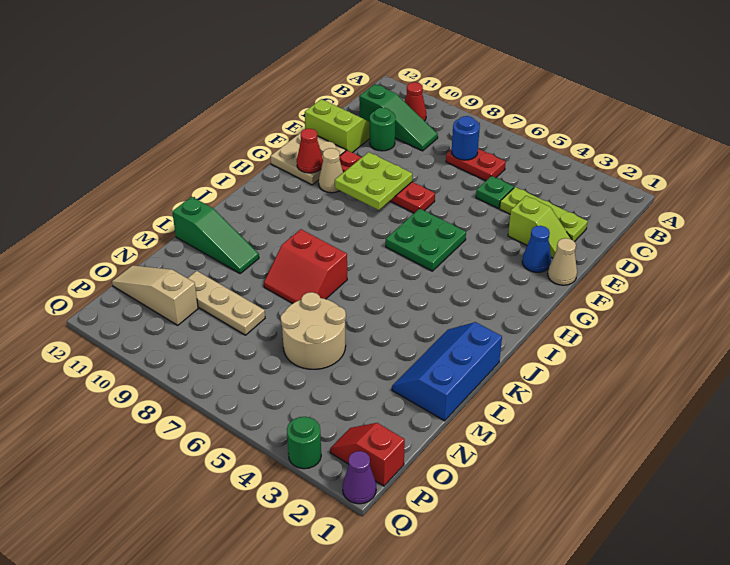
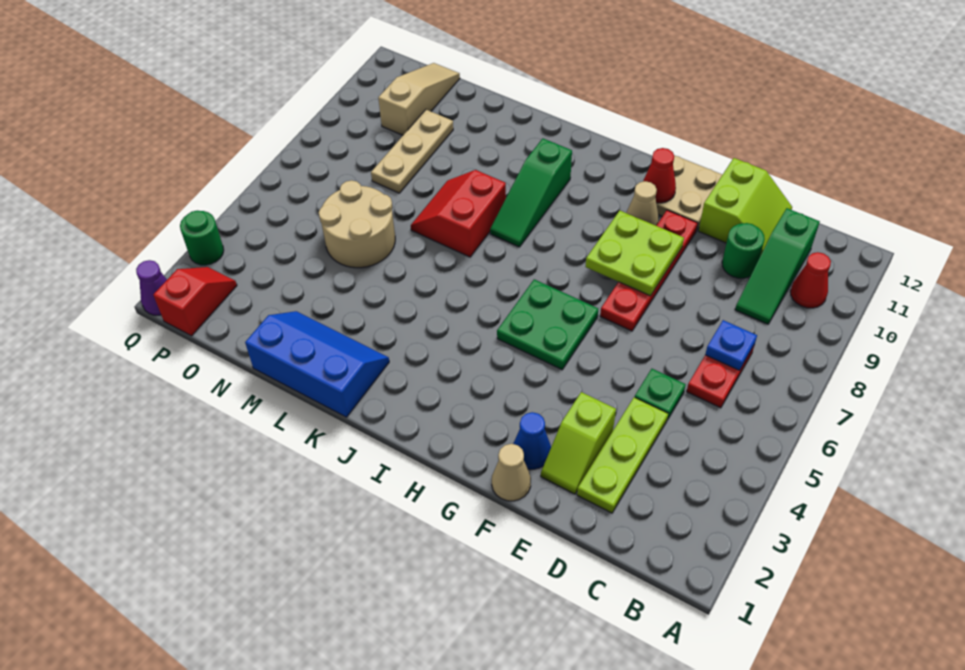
blue 1x1 round brick [452,116,480,160] -> blue 1x1 plate [705,320,757,371]
green 1x3 slope [172,197,259,273] -> green 1x3 slope moved to [490,139,572,247]

